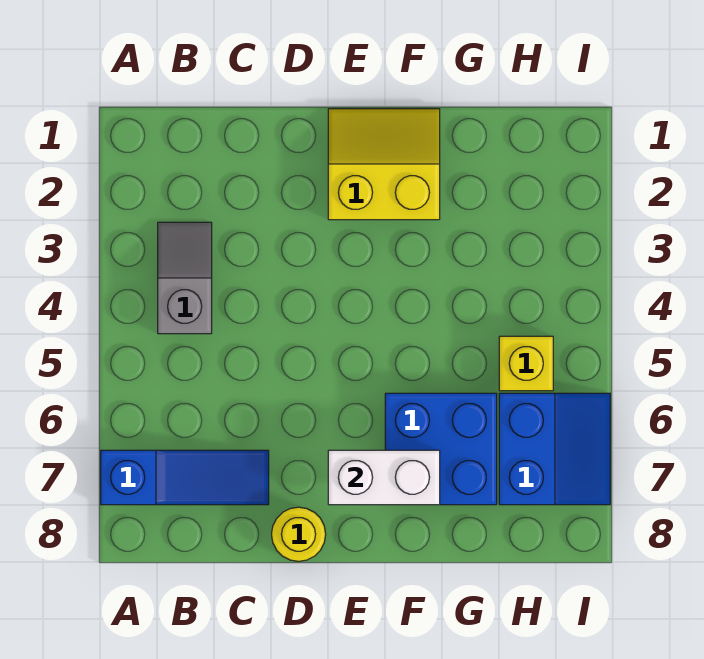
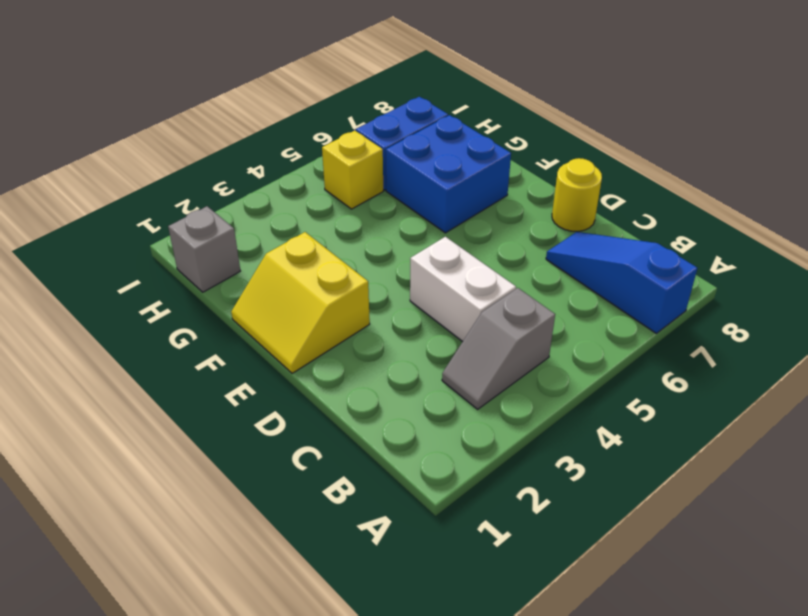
white 1x2 brick [328,450,440,505] -> white 1x2 brick moved to [410,237,516,342]
none -> grey 1x1 brick [168,206,240,292]

